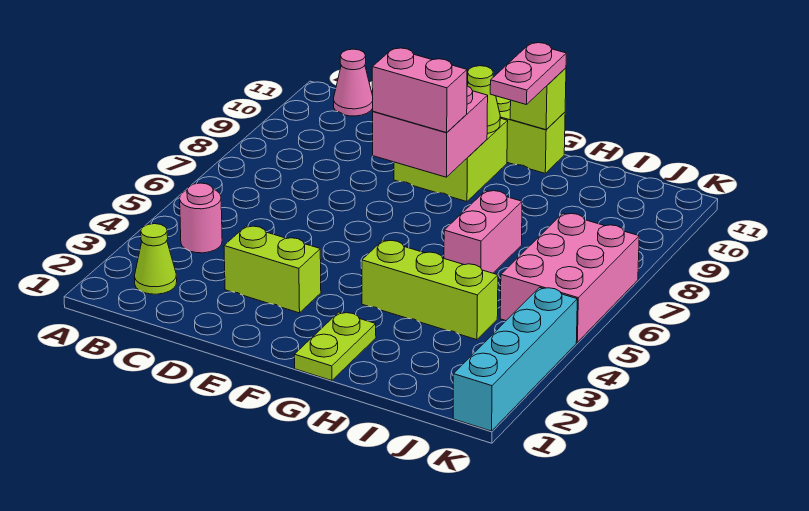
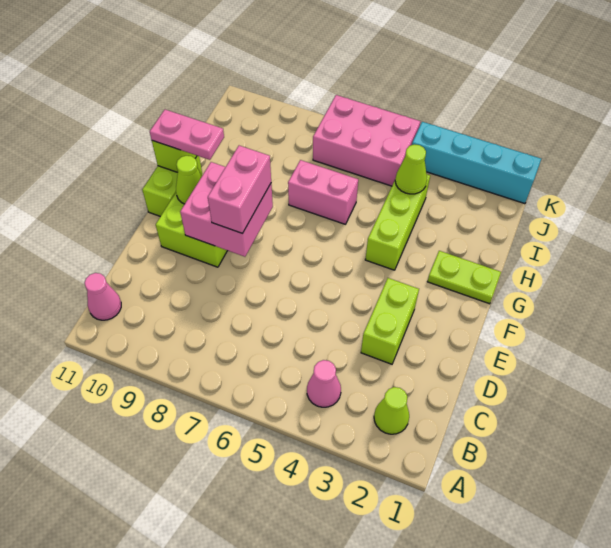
pink 1x1 round brick [180,183,222,253] -> pink 1x1 cone [307,360,341,407]
none -> lime 1x1 cone [395,144,427,194]

